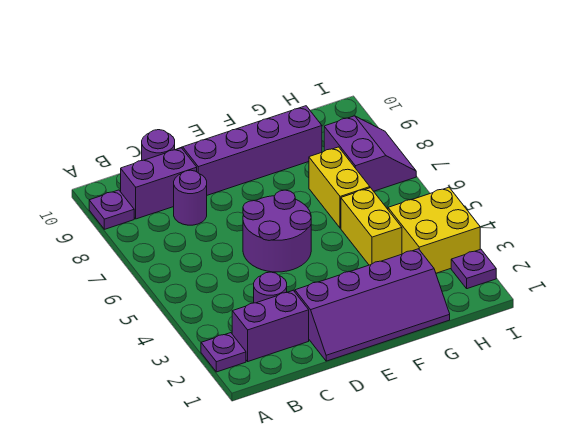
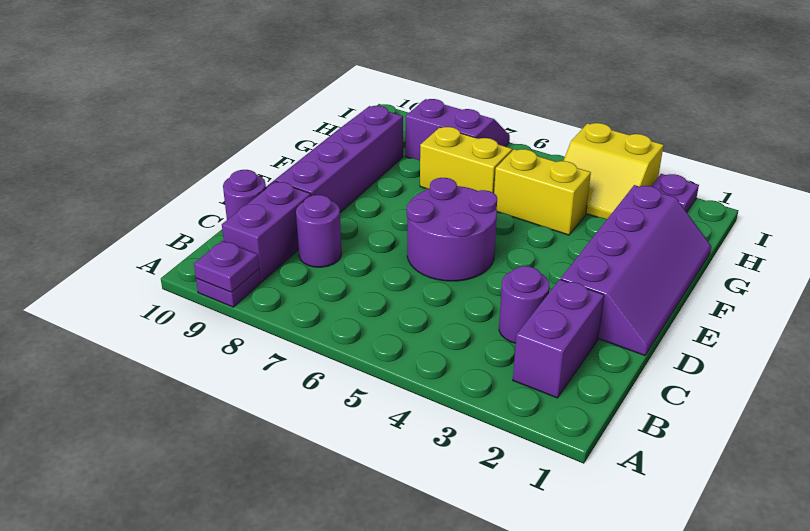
purple 1x1 plate [201,333,246,372] -> purple 1x1 plate moved to [194,241,259,292]
yellow 2x2 brick [388,187,480,273] -> yellow 2x2 slope [564,123,664,219]

